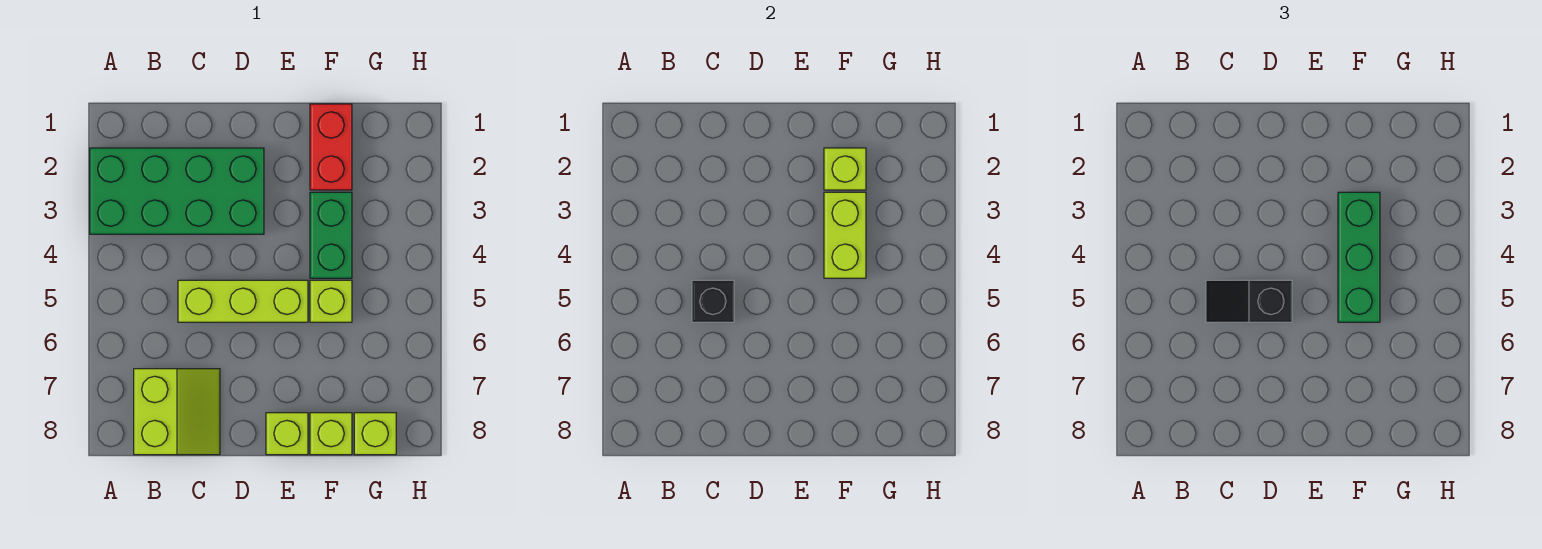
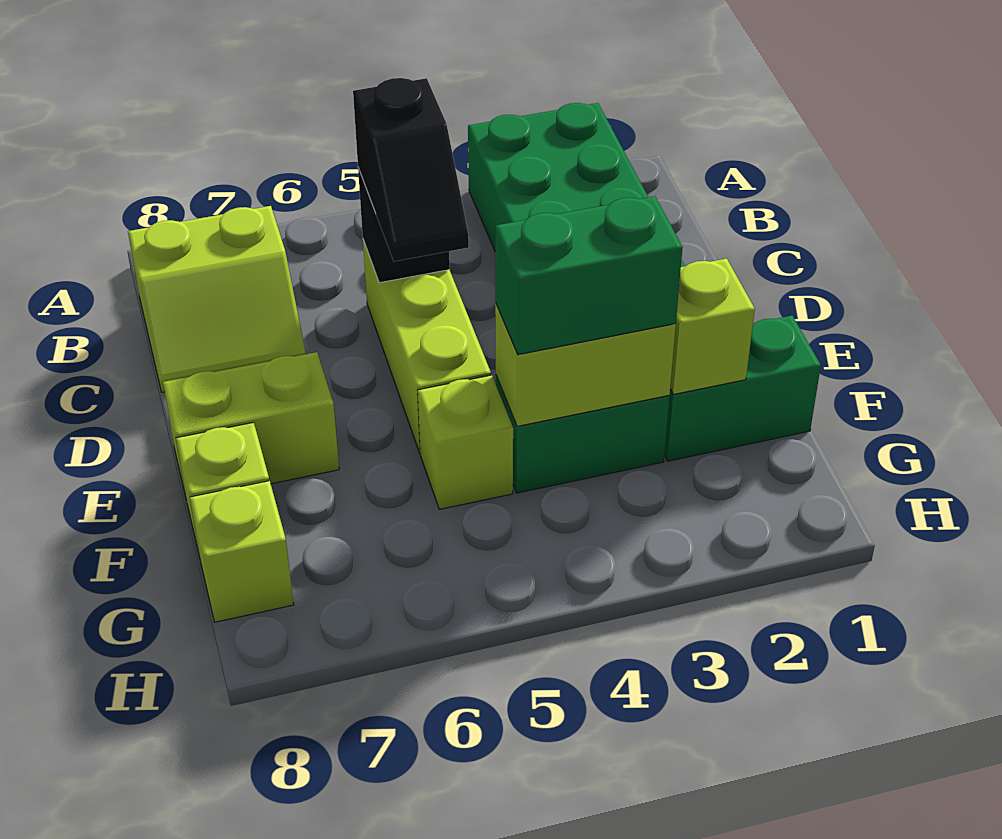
black 1x2 slope [1206,280,1292,322] -> black 1x2 slope turned to [353,78,469,261]
lime 1x1 brick [266,413,308,455] -> lime 1x2 brick [163,352,339,496]
red 1x2 brick [310,104,352,190] -> green 1x2 brick [664,316,821,461]
green 1x3 brick [1338,192,1380,322] -> green 1x2 brick [495,196,683,355]

